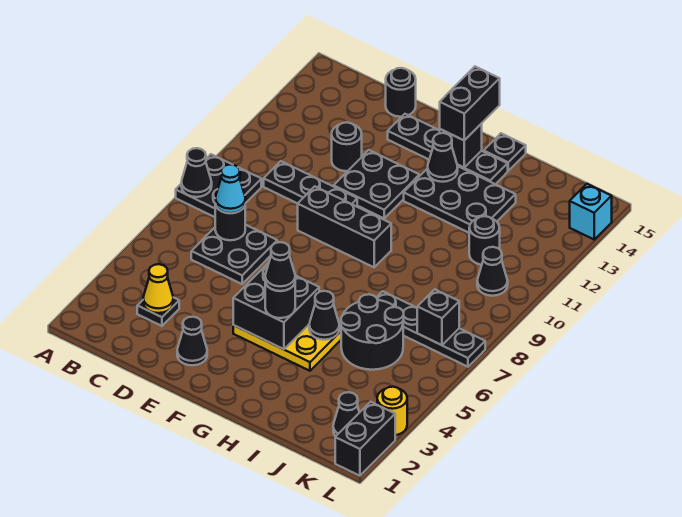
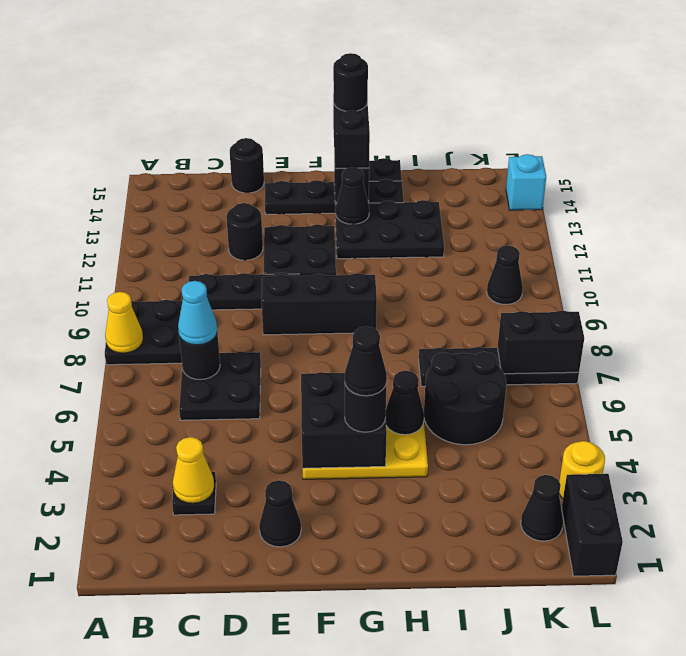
black 1x1 cone [181,148,212,197] -> yellow 1x1 cone [105,292,143,353]
black 1x1 round brick [469,216,500,265] -> black 1x1 round brick moved to [333,53,368,111]
black 1x1 brick [417,289,459,345] -> black 1x2 brick [498,311,584,374]

